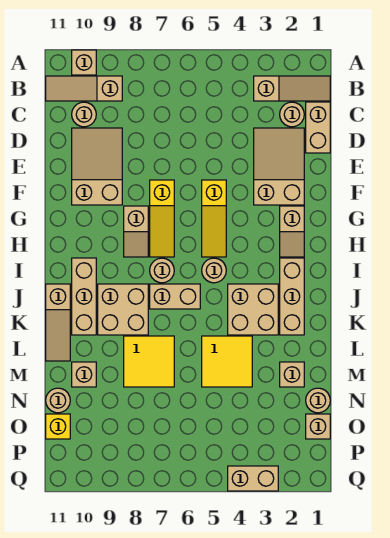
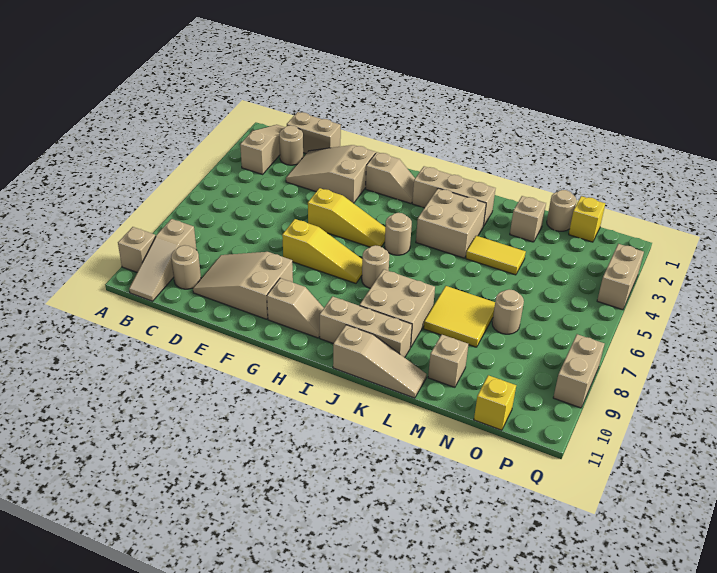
tan 1x2 slope [124,206,148,257] -> tan 1x2 slope moved to [267,278,324,338]
tan 1x2 brick [150,284,200,309] -> tan 1x2 brick moved to [553,334,604,408]
yellow 2x2 tile [202,336,252,387] -> yellow 1x2 tile [466,236,526,275]
tan 1x1 round brick [46,388,70,413] -> tan 1x1 round brick moved to [492,289,524,334]
tan 1x1 brick [306,414,330,439] -> yellow 1x1 brick [569,196,605,242]

